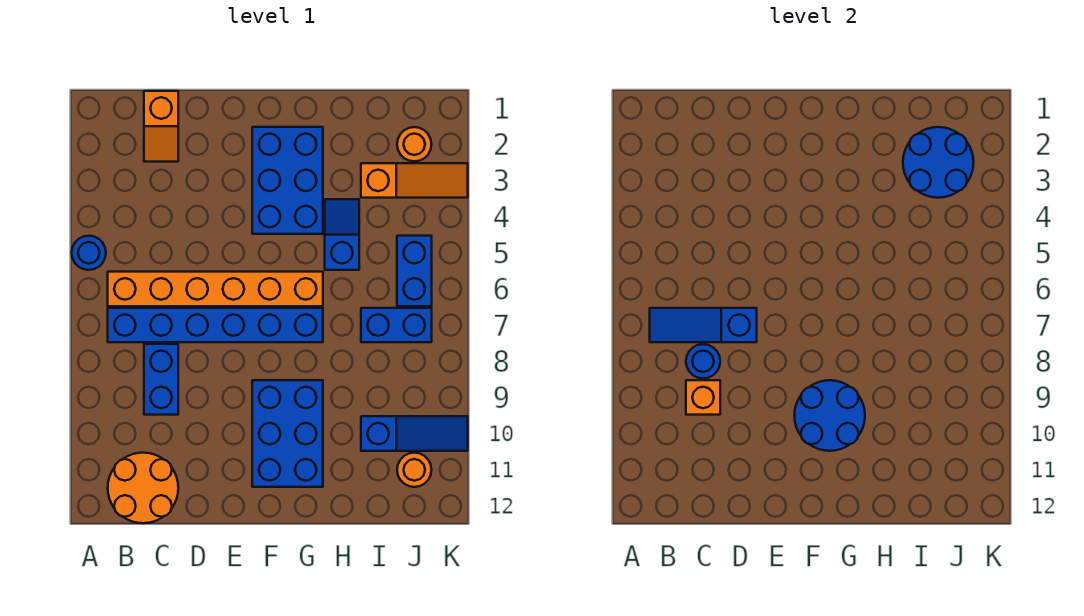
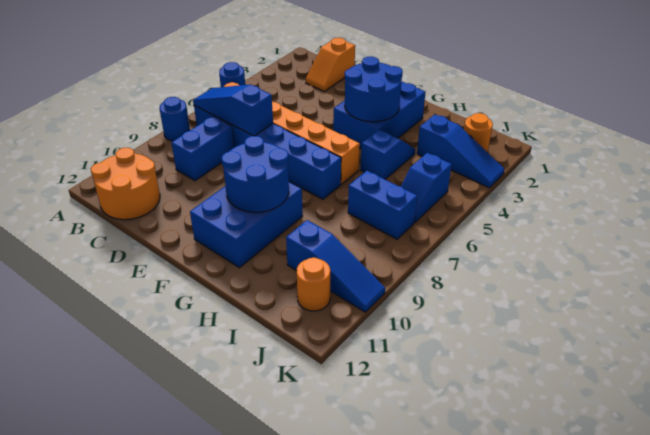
blue 1x1 round brick [686,344,720,379] -> blue 1x1 round brick moved to [159,97,190,141]
orange 1x1 brick [686,380,720,415] -> none
blue 2x2 round brick [903,127,974,198] -> blue 2x2 round brick moved to [345,57,403,122]
orange 1x3 slope [361,163,468,198] -> blue 1x3 slope [417,114,504,188]
blue 1x2 brick [397,236,432,306] -> blue 1x2 slope [401,153,452,222]

